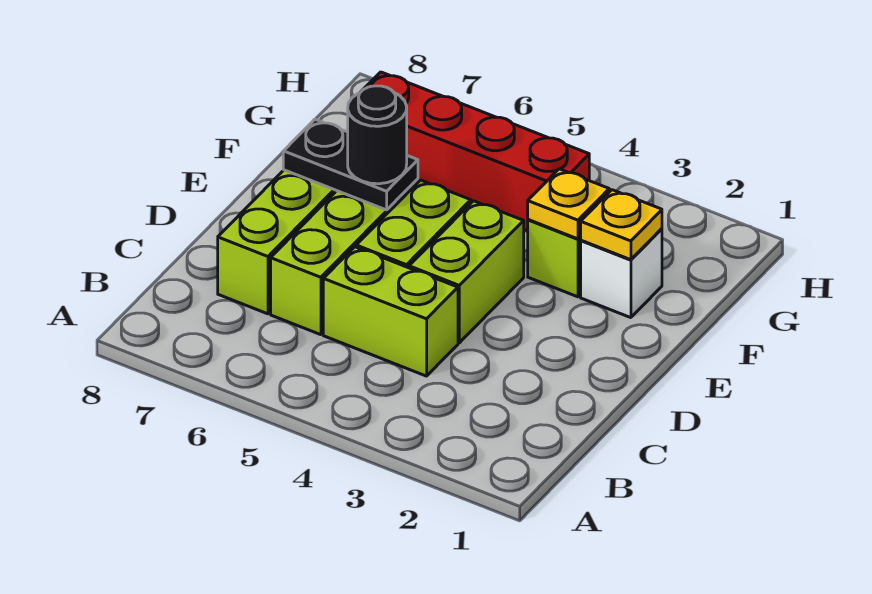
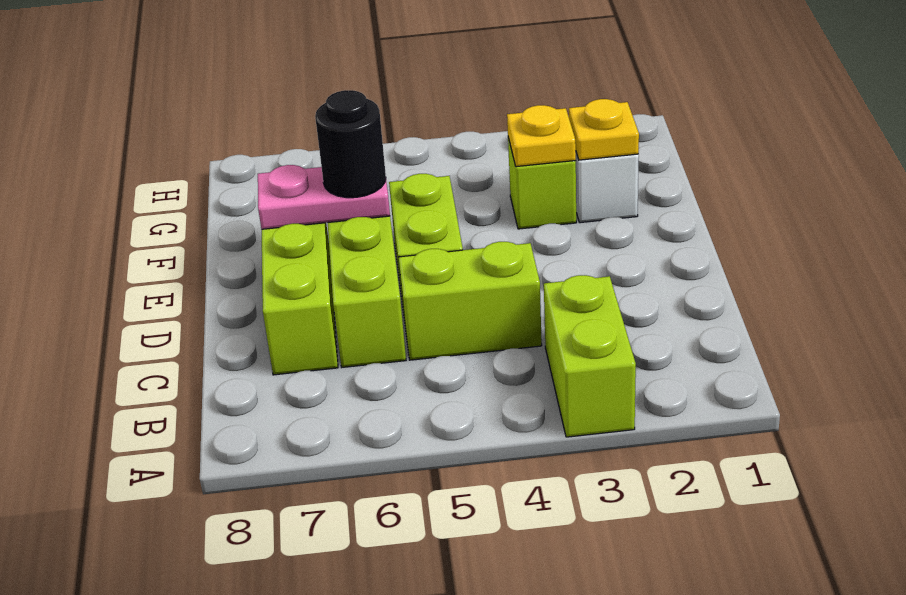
lime 1x2 brick [409,201,524,343] -> lime 1x2 brick moved to [544,275,636,437]
black 1x2 plate [283,119,418,210] -> pink 1x2 plate [258,165,390,229]
red 1x4 brick [363,72,589,231] -> none

